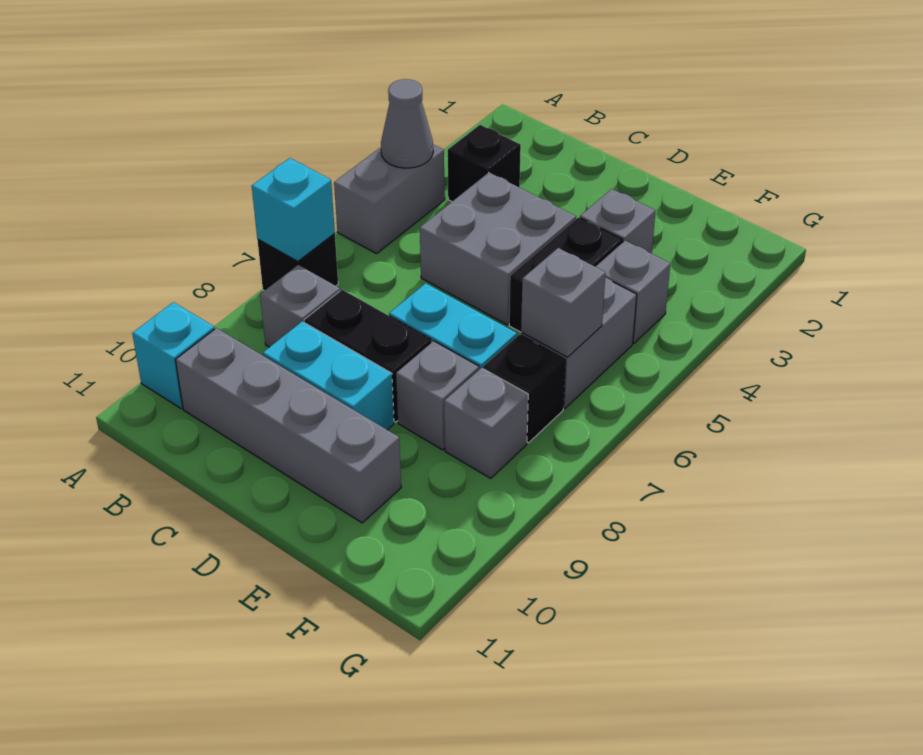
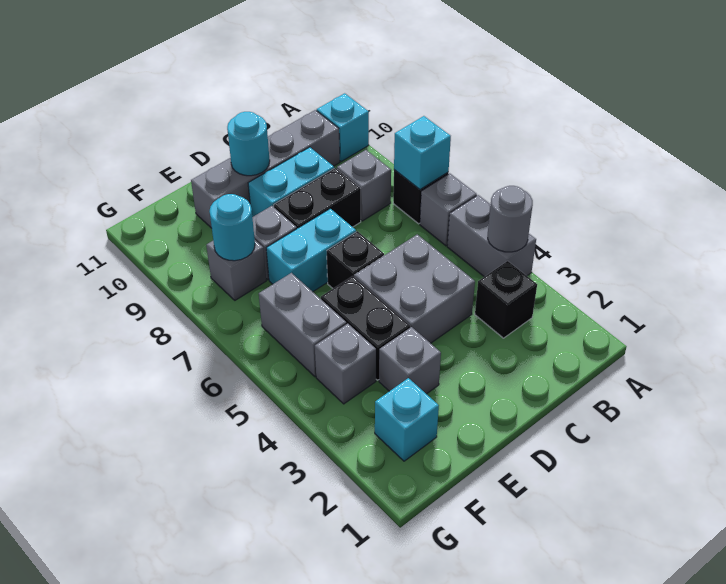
grey 1x1 cone [381,79,433,168] -> grey 1x1 round brick [488,186,533,252]
none -> cyan 1x1 round brick [227,112,270,176]
none -> cyan 1x1 brick [375,378,439,461]
grey 1x1 brick [521,248,606,357] -> grey 1x1 brick moved to [420,173,477,246]
black 1x1 brick [483,334,566,443] -> black 1x1 brick moved to [327,231,384,288]
none -> cyan 1x1 round brick [209,194,255,261]

